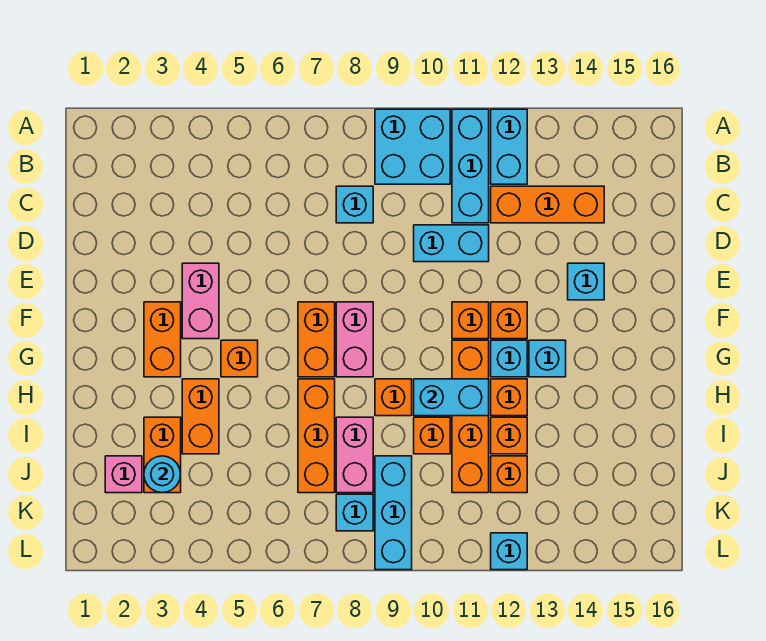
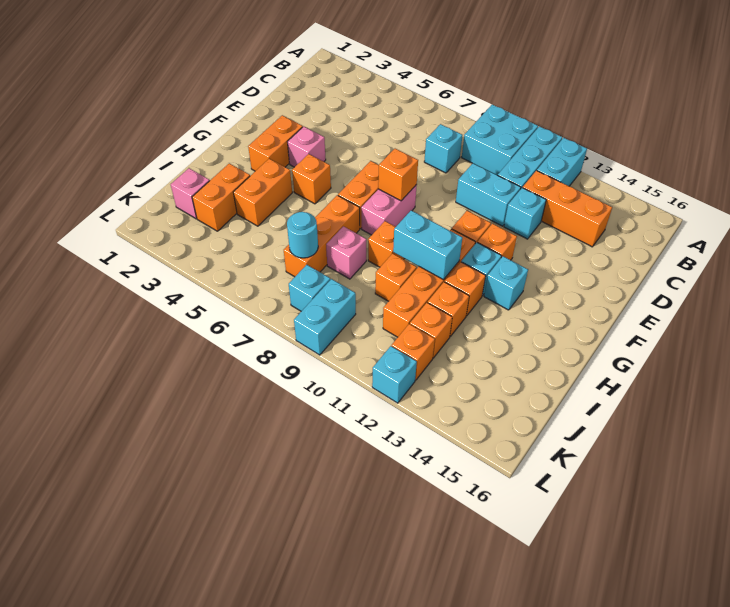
pink 1x2 brick [182,263,219,339] -> pink 1x1 brick [288,126,326,167]
cyan 1x1 brick [568,263,604,300] -> cyan 1x1 brick moved to [504,188,546,239]
none -> orange 1x1 brick [378,149,418,201]
pink 1x2 brick [336,417,373,493] -> pink 1x1 brick [326,226,366,279]
cyan 1x1 round brick [144,456,181,493] -> cyan 1x1 round brick moved to [287,212,318,258]
cyan 1x3 brick [375,456,412,570] -> cyan 1x2 brick [294,279,356,355]
none -> orange 1x1 brick [392,324,435,380]

